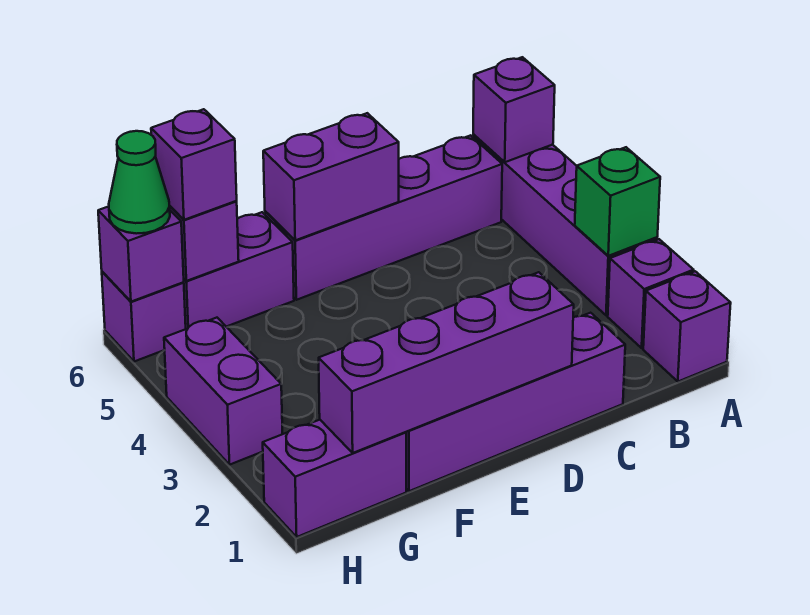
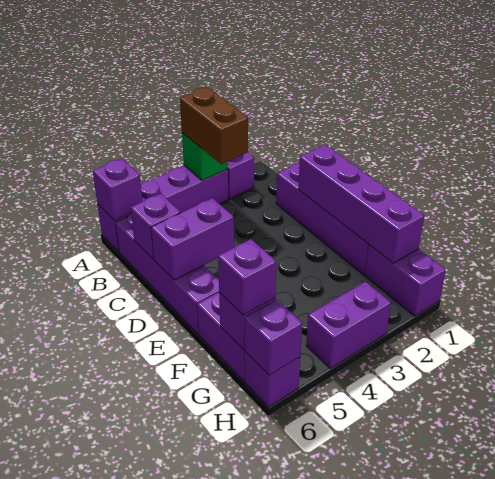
purple 1x1 brick [643,271,731,381] -> purple 1x1 brick moved to [131,194,181,259]
none -> brown 1x2 brick [180,87,248,164]
purple 1x2 brick [263,113,399,240] -> purple 1x2 brick turned to [151,198,234,280]
green 1x1 cone [109,131,170,234] -> none

